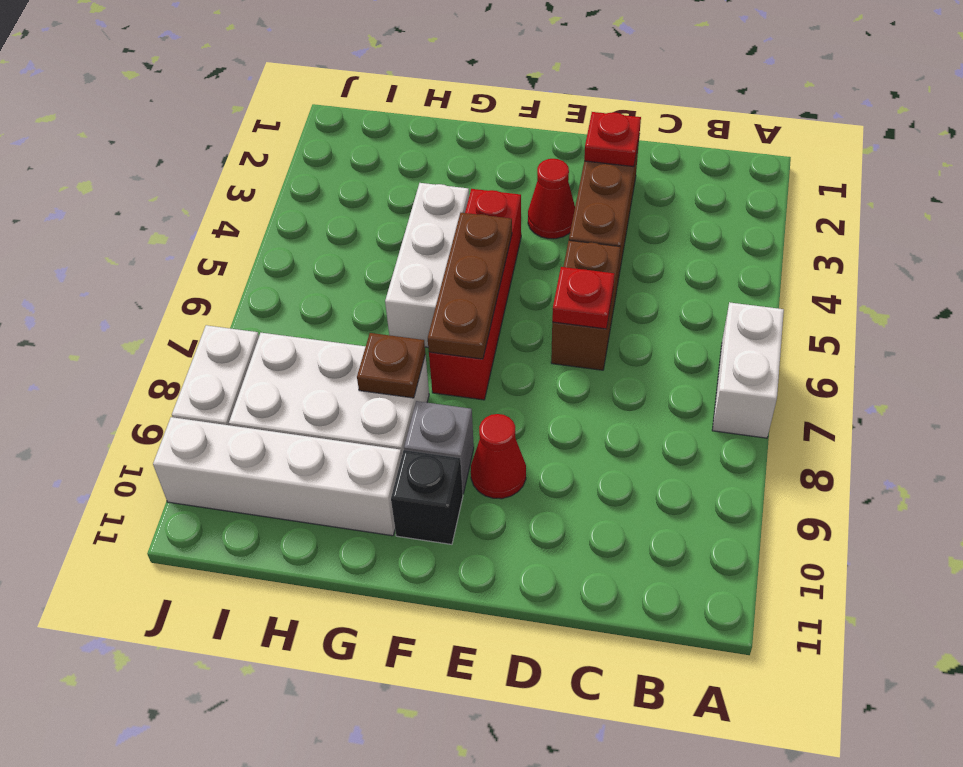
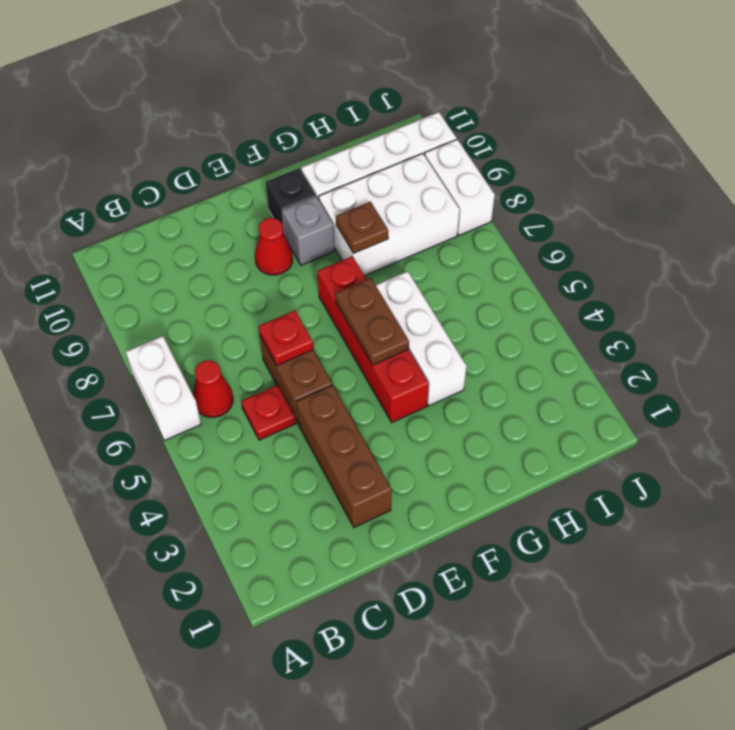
red 1x1 plate [584,112,641,167] -> red 1x1 plate moved to [241,385,295,440]
red 1x1 cone [528,159,575,239] -> red 1x1 cone moved to [193,360,233,417]
brown 1x3 plate [428,213,512,359] -> brown 1x2 plate [335,278,409,365]

